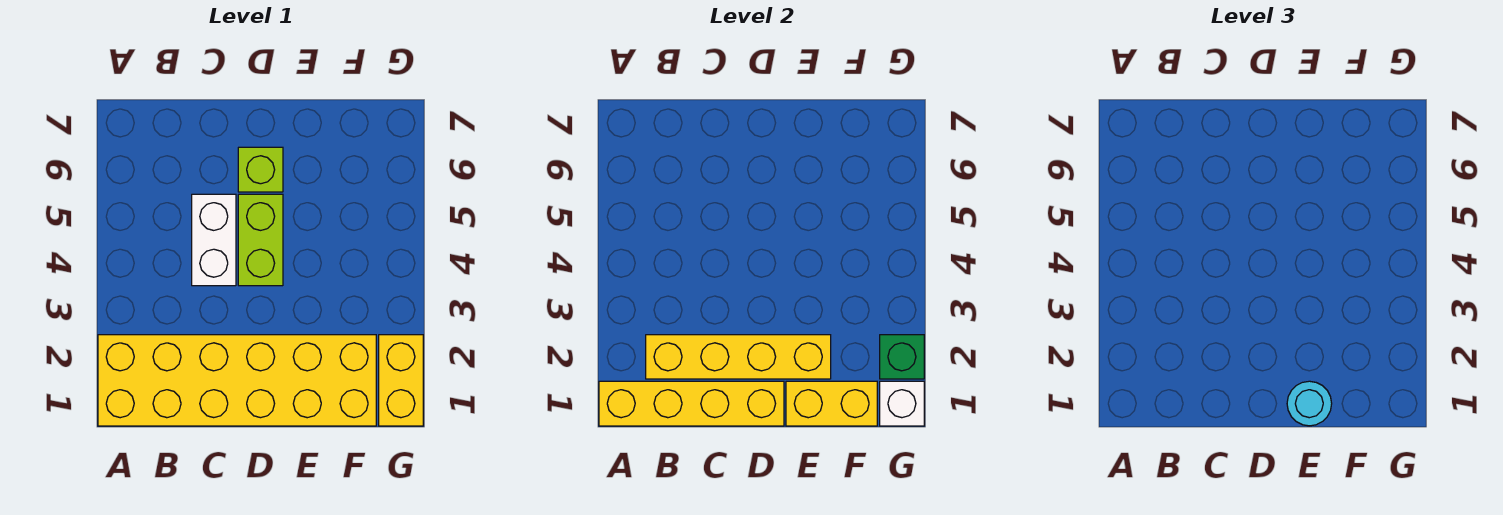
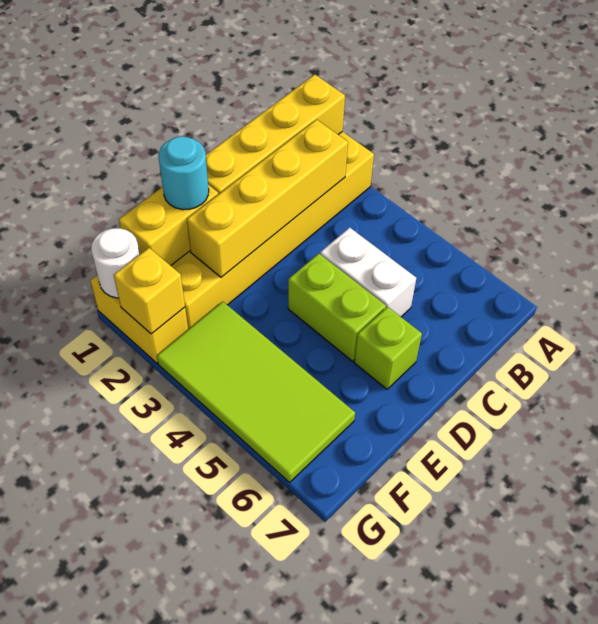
none -> lime 2x4 tile [157,301,355,482]
white 1x1 brick [880,381,924,426] -> white 1x1 round brick [91,228,140,298]
green 1x1 brick [880,335,924,379] -> yellow 1x1 brick [114,248,185,334]

